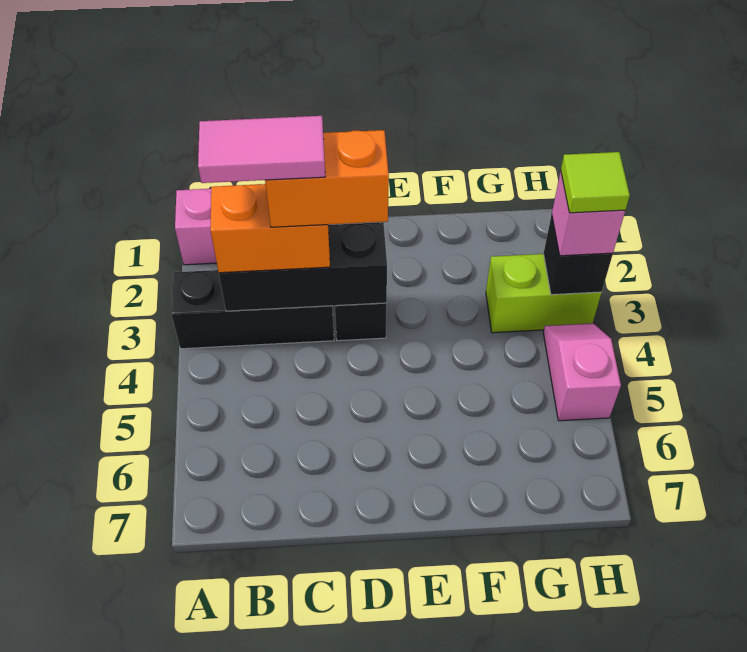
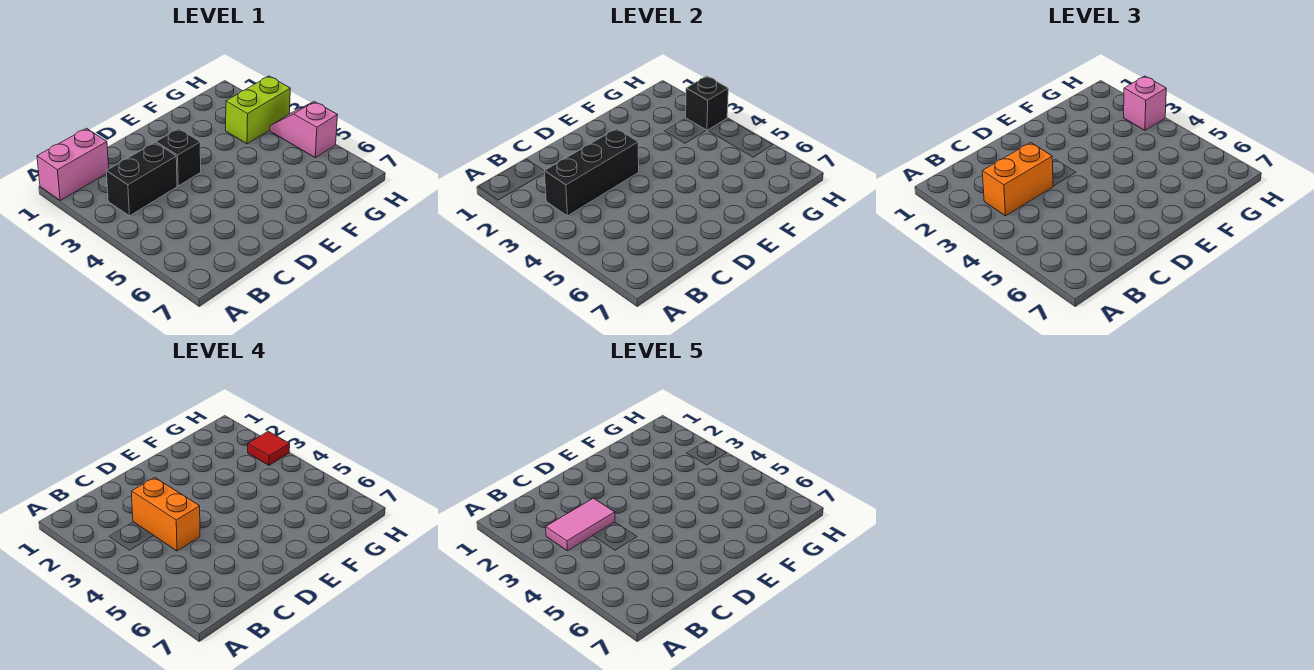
black 1x3 brick [171,270,334,349] -> black 1x2 brick [106,143,177,216]
orange 1x2 brick [265,130,389,227] -> orange 1x2 brick turned to [131,478,200,551]
lime 1x1 tile [561,152,630,213] -> red 1x1 tile [248,431,290,465]

